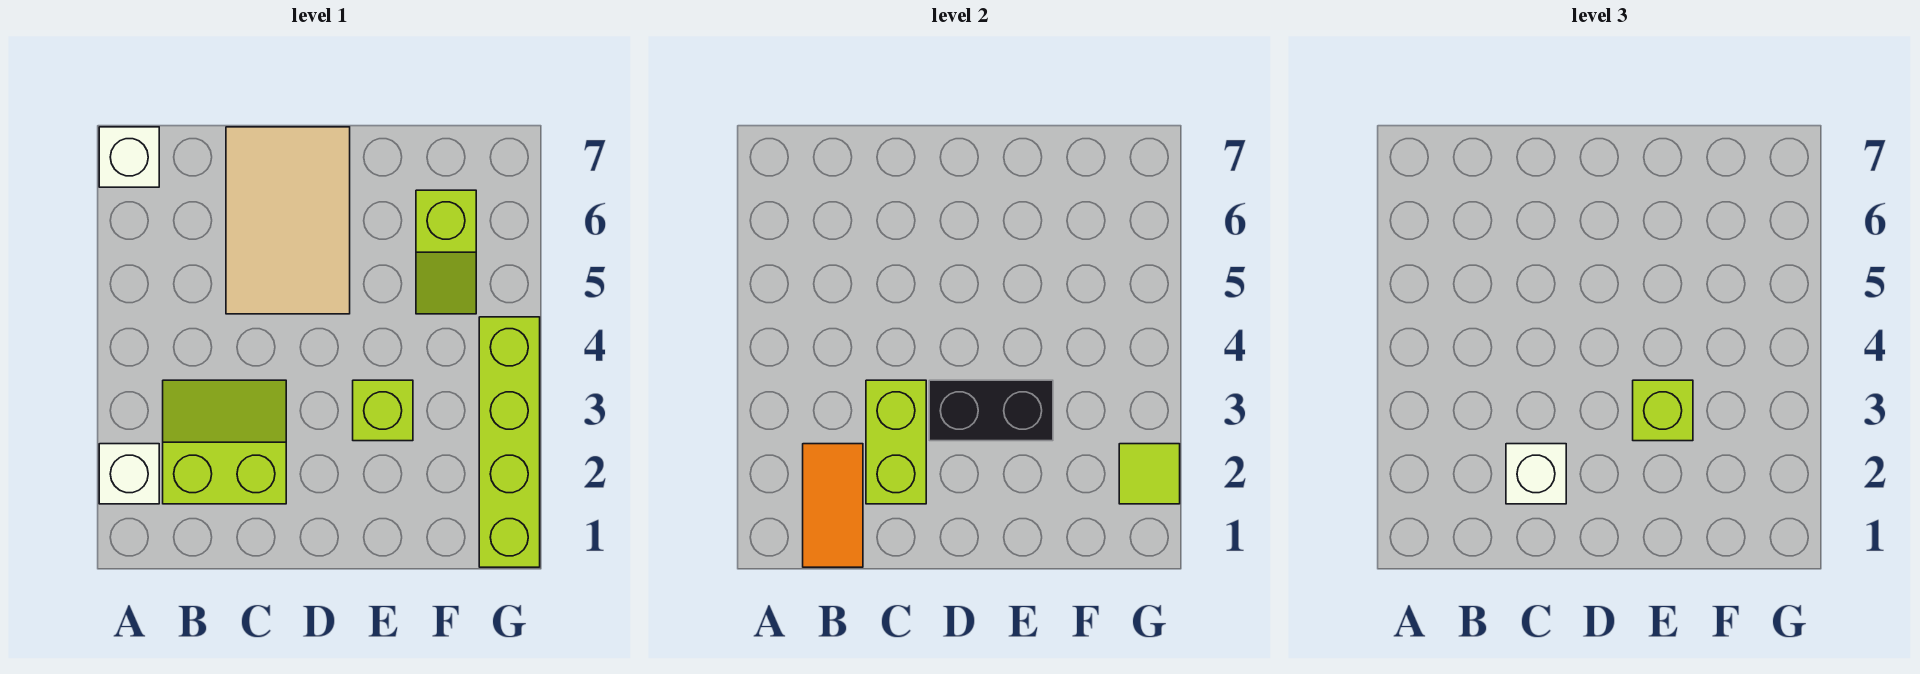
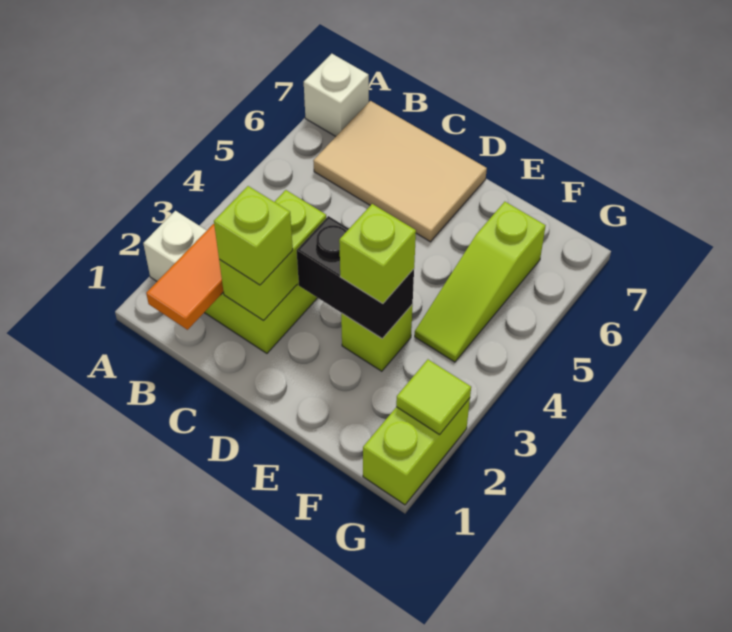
white 1x1 brick [1506,444,1566,504] -> lime 1x1 brick [214,186,293,285]
tan 2x3 tile [226,127,350,314] -> tan 2x3 tile turned to [313,101,487,242]
lime 1x2 slope [416,190,476,314] -> lime 1x3 slope [415,202,546,362]
lime 1x4 brick [479,317,540,567] -> lime 1x2 brick [363,398,470,505]

